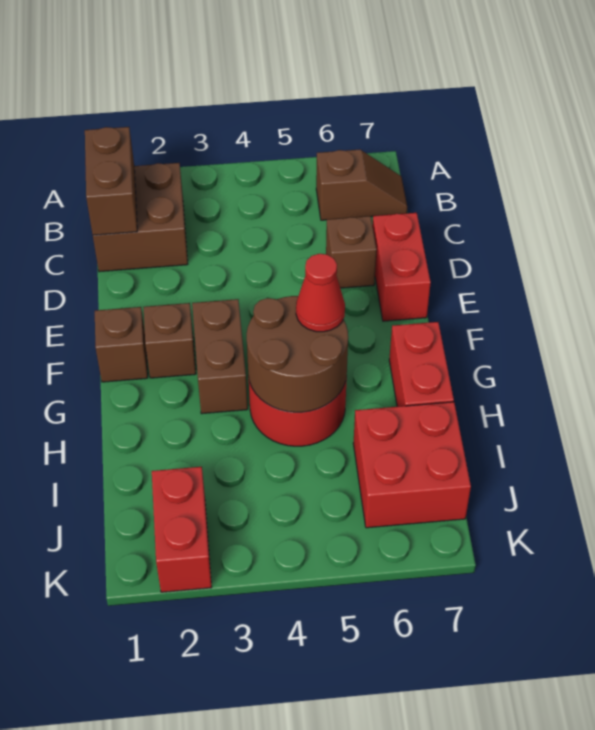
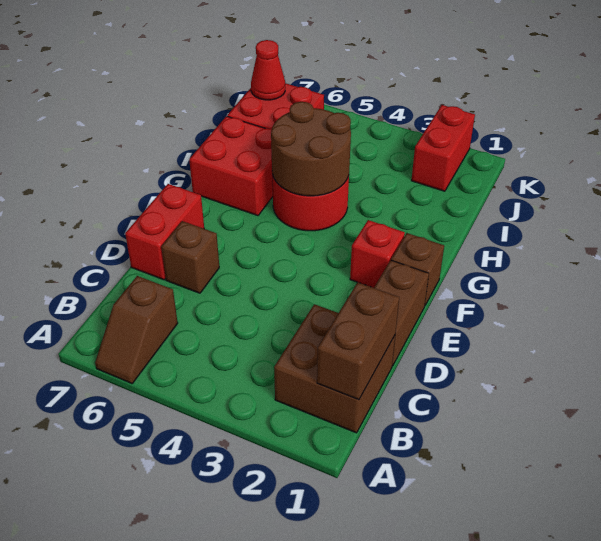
brown 1x2 slope [316,150,407,220] -> brown 1x2 slope turned to [95,276,178,383]
brown 1x1 brick [144,303,196,378] -> red 1x1 brick [350,220,405,288]
brown 1x2 brick [192,299,248,414] -> brown 1x2 brick moved to [374,260,429,366]
red 1x1 cone [296,254,345,332] -> red 1x1 cone moved to [251,40,285,100]
red 1x2 brick [389,322,454,407] -> red 2x2 brick [189,116,273,216]

